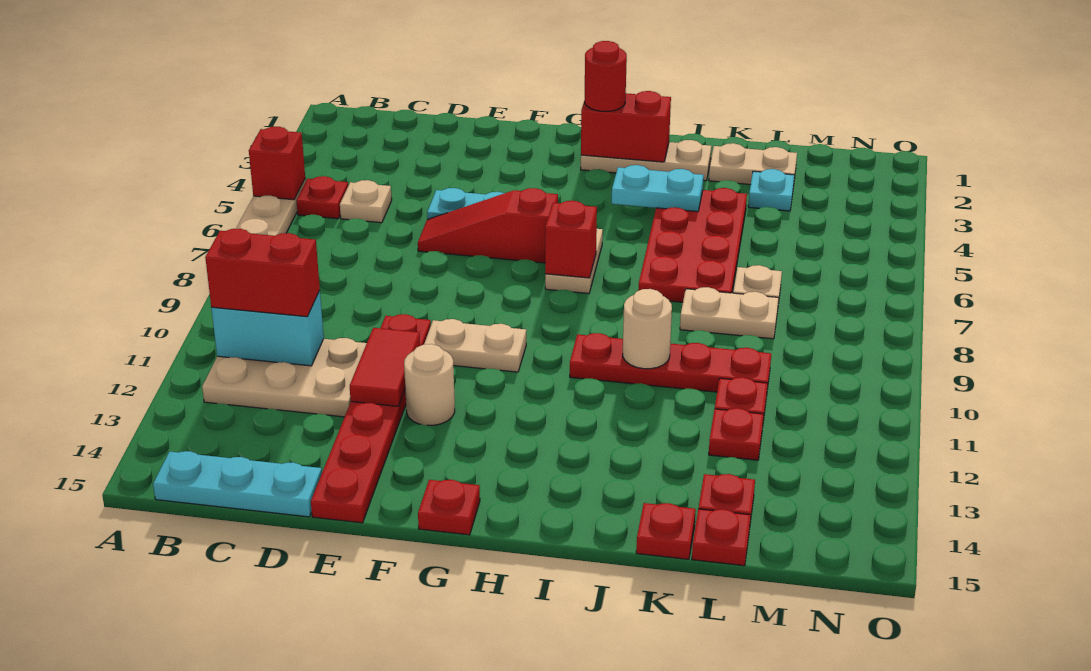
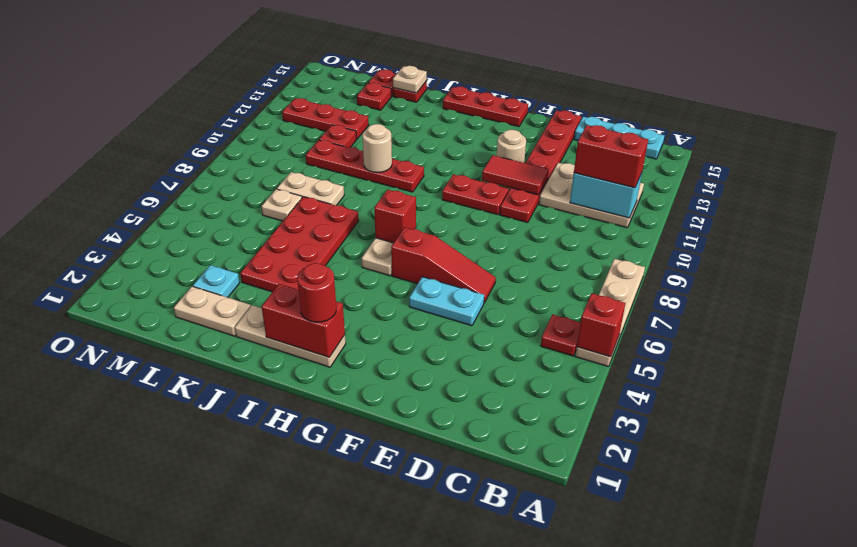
tan 1x1 plate [340,180,392,223] -> tan 1x1 plate moved to [393,66,427,93]
red 1x2 tile [350,328,420,406] -> red 1x2 tile turned to [482,155,548,195]
tan 1x2 plate [424,319,526,372] -> red 1x2 plate [442,174,509,215]
red 1x1 plate [418,480,480,535] -> red 1x3 plate [443,87,528,127]
cyan 1x2 plate [612,165,704,212] -> none
red 1x1 plate [709,408,764,460] -> red 1x3 plate [282,98,369,139]

